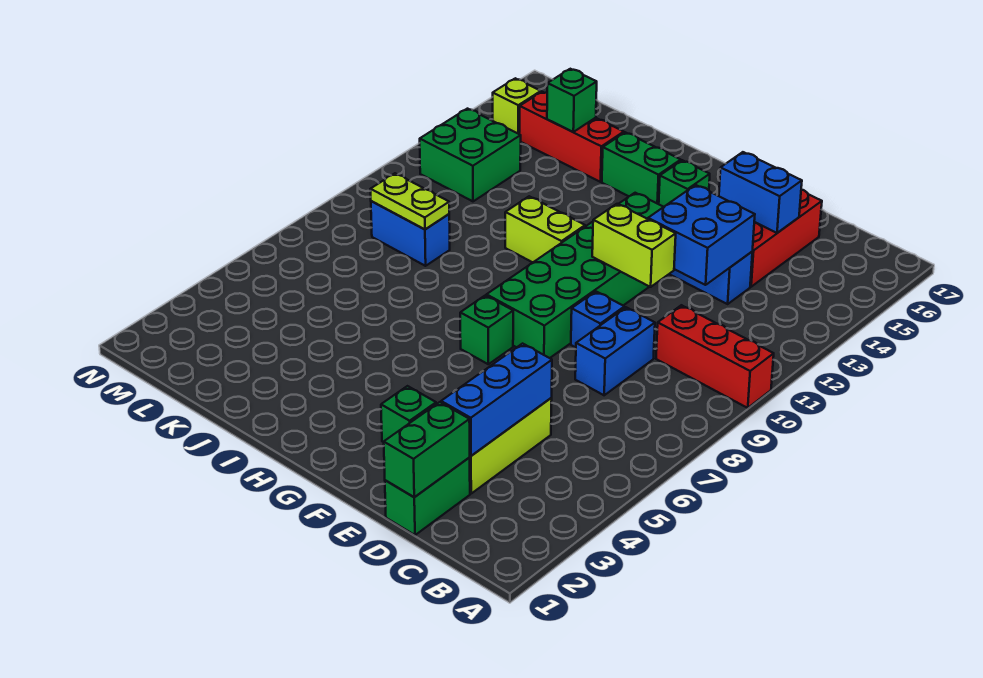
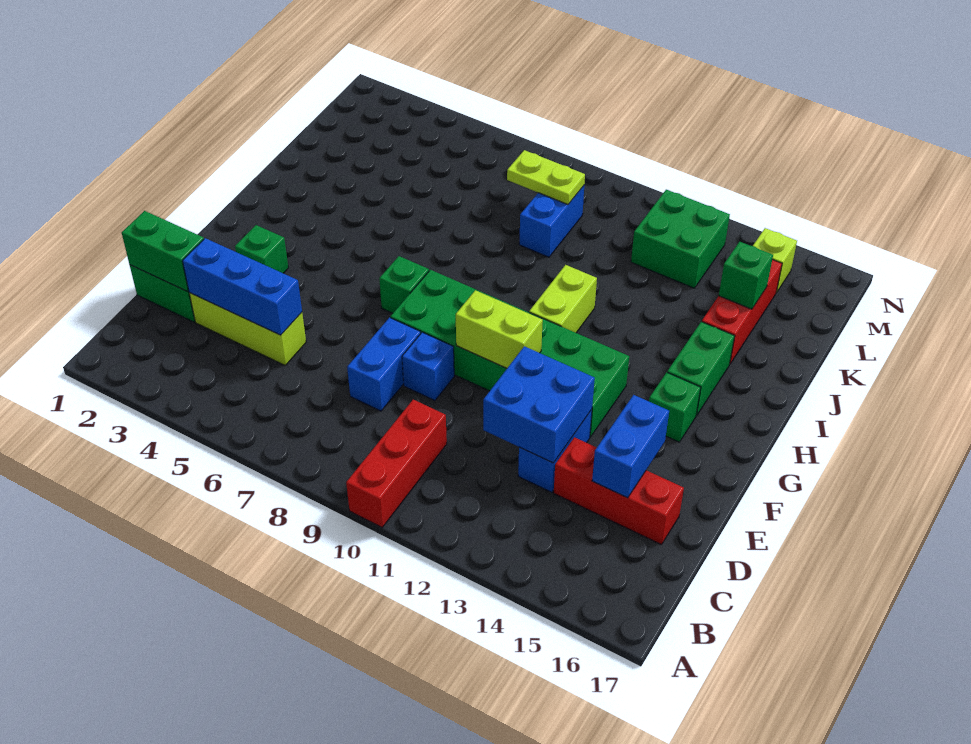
blue 1x2 brick [575,307,655,395] -> blue 1x2 brick turned to [347,318,421,411]
lime 1x2 brick [592,204,676,287] -> lime 1x2 brick turned to [456,290,543,368]
lime 1x2 plate [370,173,449,229] -> lime 1x2 plate turned to [507,150,585,204]

